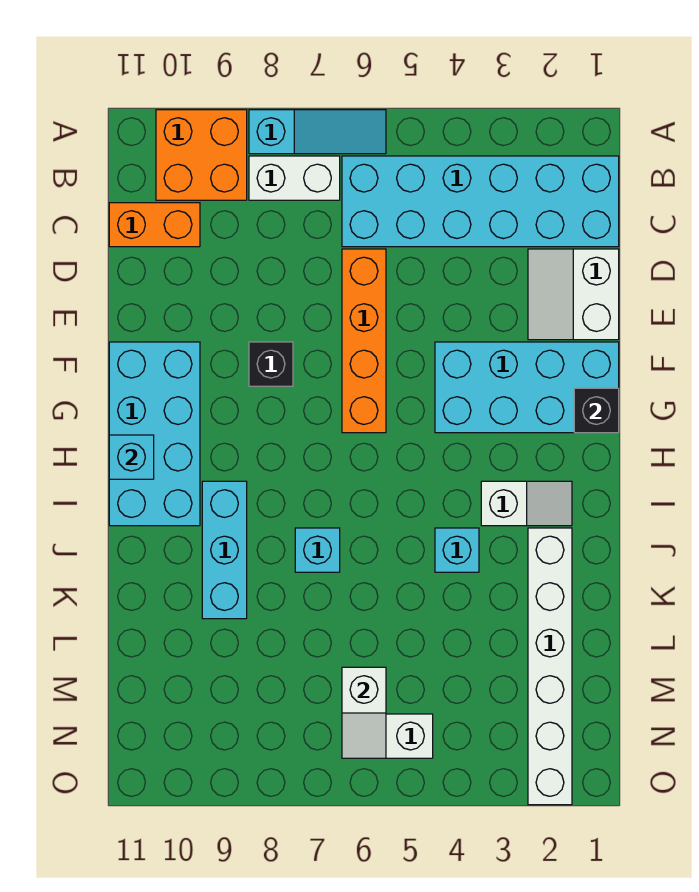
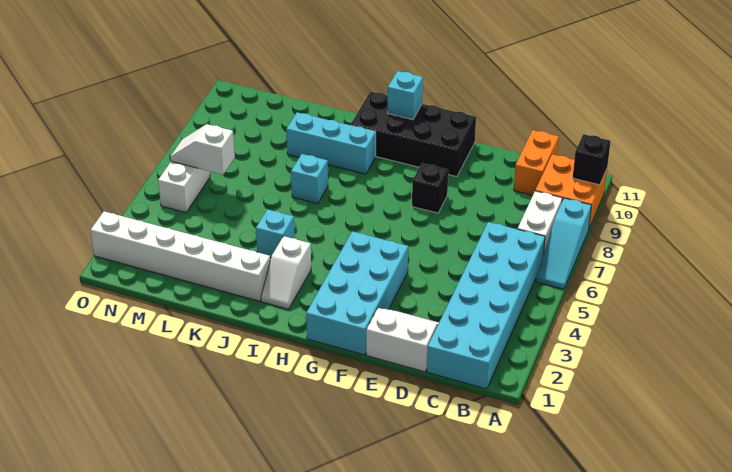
orange 1x4 brick [342,249,386,433] -> none
cyan 2x4 brick [109,342,200,526] -> black 2x4 brick [351,92,476,177]
black 1x1 brick [574,388,619,433] -> black 1x1 brick moved to [573,134,611,185]

